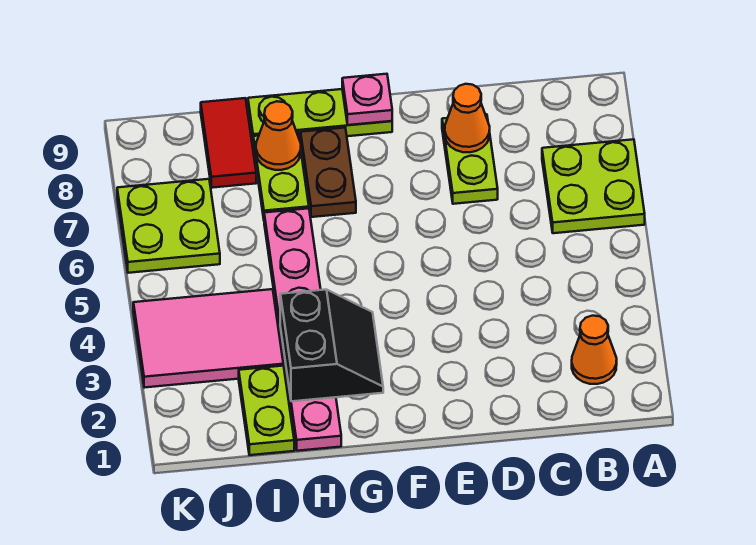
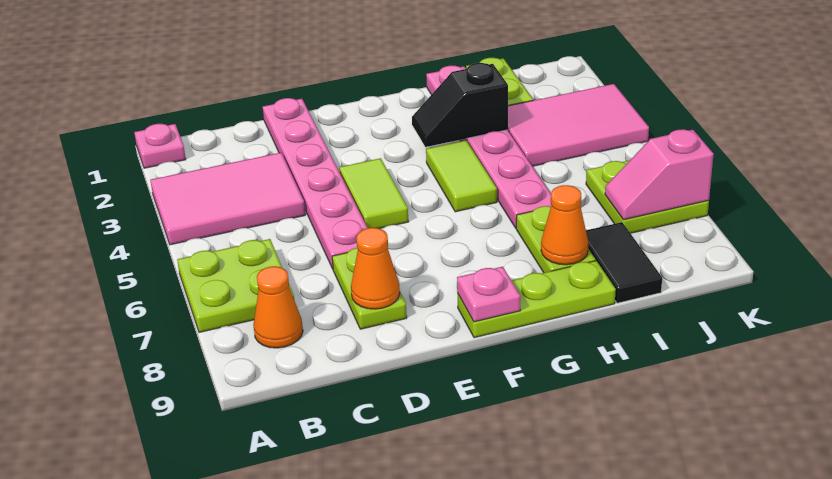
none -> pink 1x1 plate [134,124,186,168]
none -> pink 2x3 tile [150,153,305,245]
orange 1x1 cone [572,316,617,384] -> orange 1x1 cone moved to [253,266,303,348]
none -> pink 1x6 plate [263,98,368,269]
none -> lime 1x2 tile [339,158,408,229]
black 2x2 slope [280,290,383,401] -> black 1x2 slope [412,63,508,147]
none -> lime 1x2 tile [426,140,497,212]
brown 1x2 plate [301,128,356,217] -> none
red 1x2 tile [201,98,256,188] -> black 1x2 tile [586,222,662,303]
none -> pink 1x2 slope [605,129,714,220]

